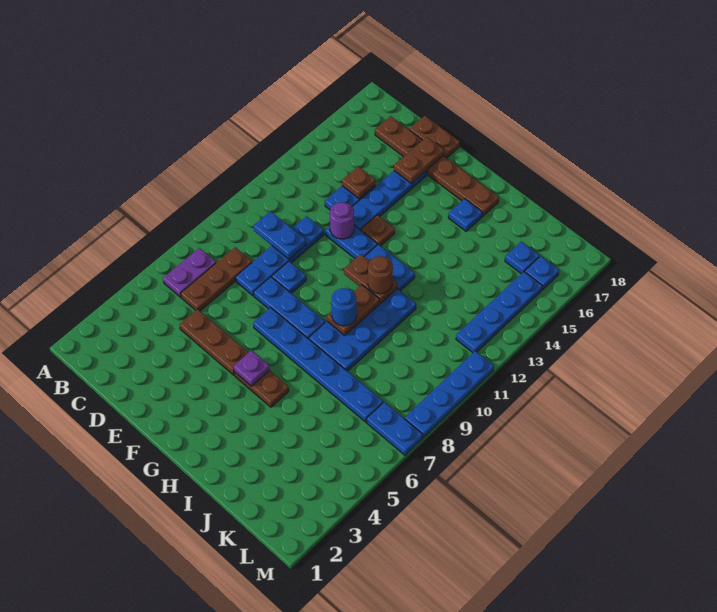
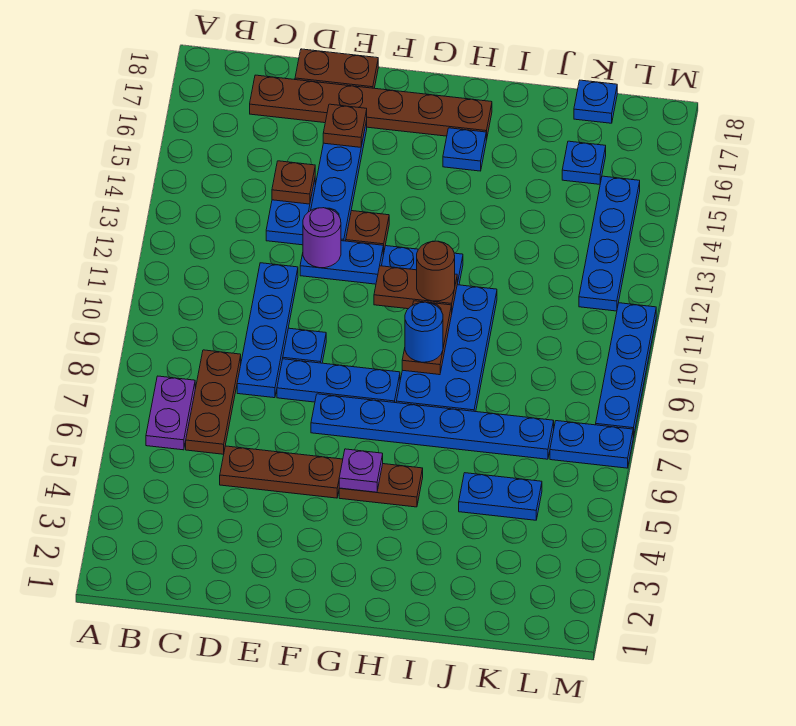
blue 1x2 plate [254,211,306,259] -> blue 1x2 plate moved to [459,473,542,520]
brown 1x2 plate [394,137,444,183] -> brown 1x1 plate [323,104,367,147]
blue 1x1 plate [525,256,559,290] -> blue 1x1 plate moved to [574,80,617,123]

